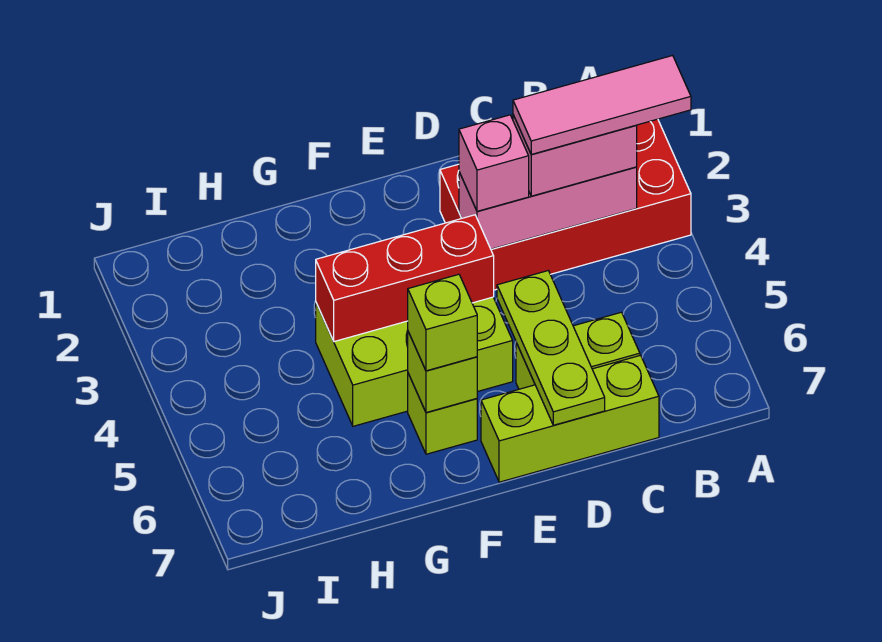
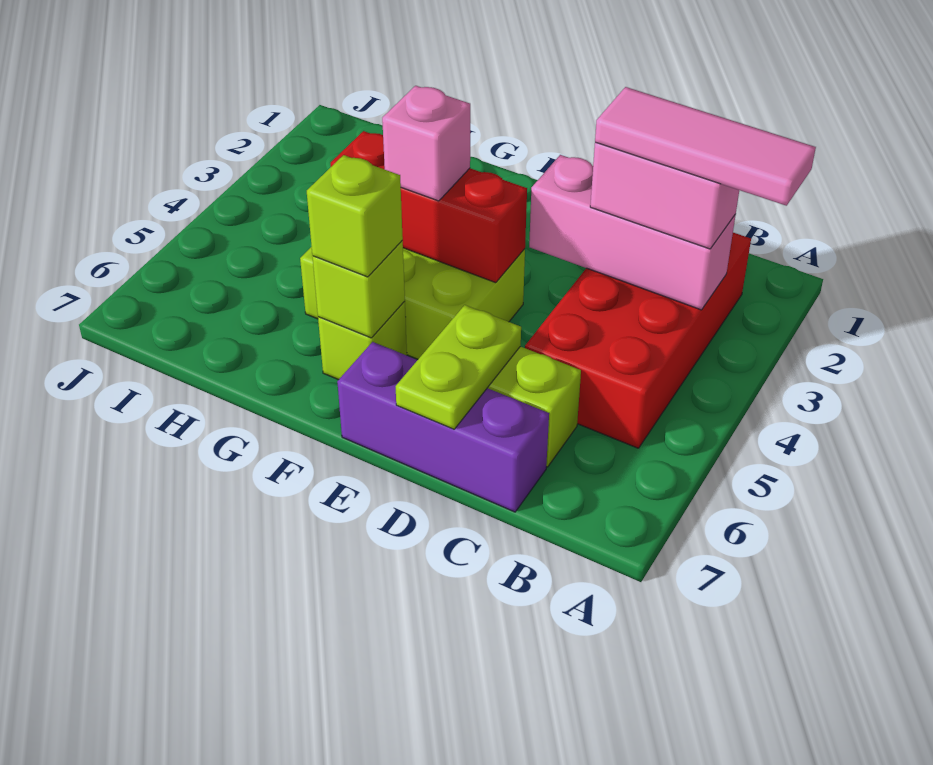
red 2x4 brick [440,119,691,290] -> red 2x4 brick turned to [525,233,751,448]
lime 1x3 brick [481,355,659,482] -> purple 1x3 brick [337,342,549,512]
pink 1x1 brick [459,115,529,211] -> pink 1x1 brick moved to [382,86,470,201]
lime 1x3 plate [497,271,605,425] -> lime 1x2 plate [396,305,521,429]

